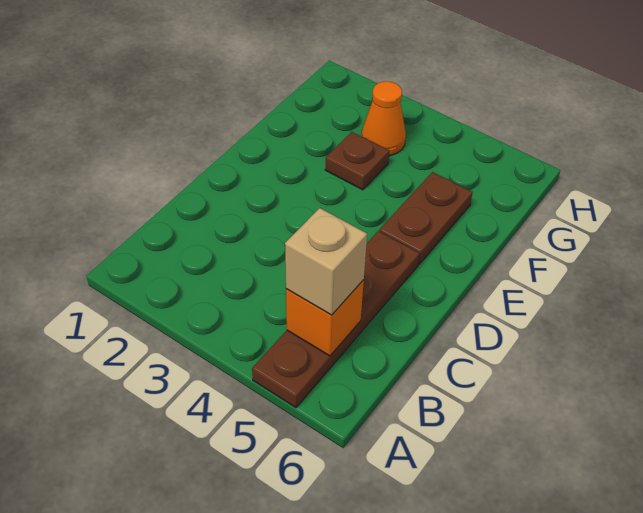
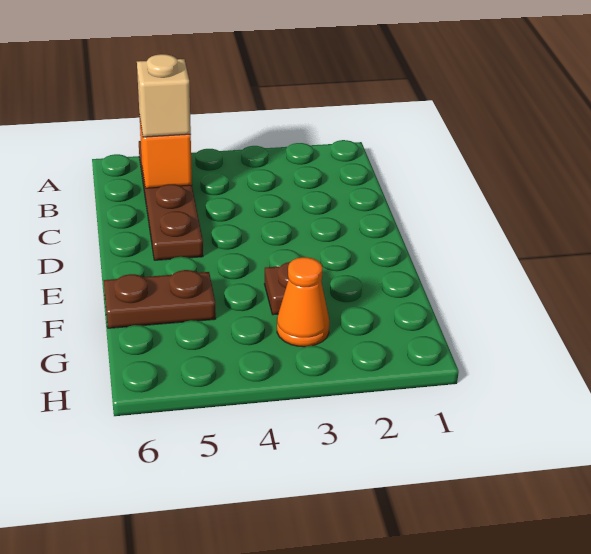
brown 1x2 plate [379,172,473,264] -> brown 1x2 plate turned to [104,270,216,328]

